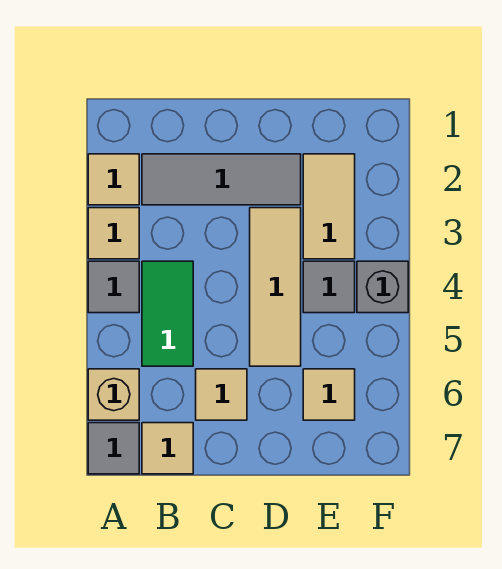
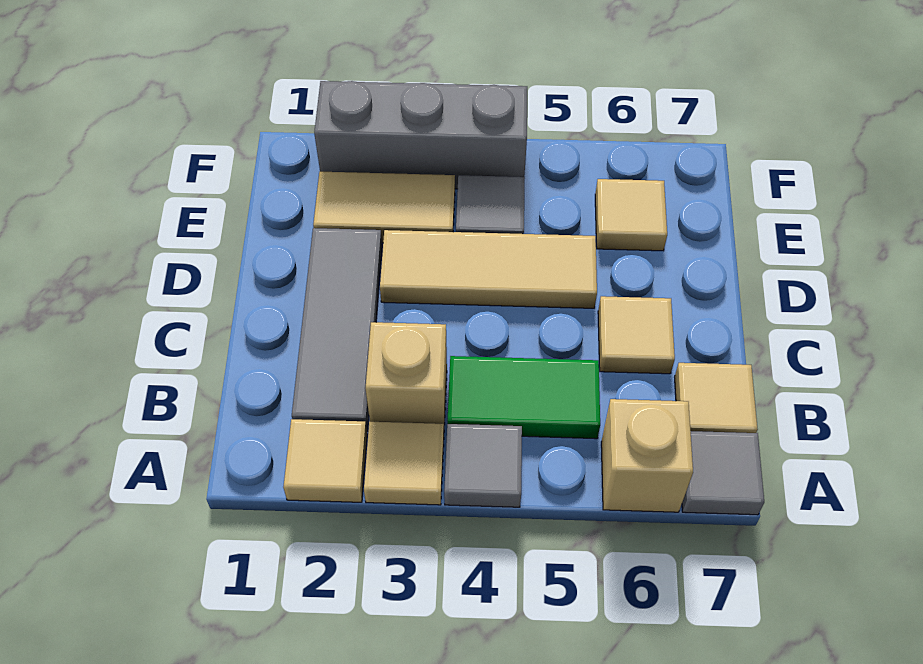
none -> tan 1x1 brick [366,322,447,425]
grey 1x1 brick [357,261,408,313] -> grey 1x3 brick [314,81,527,189]

